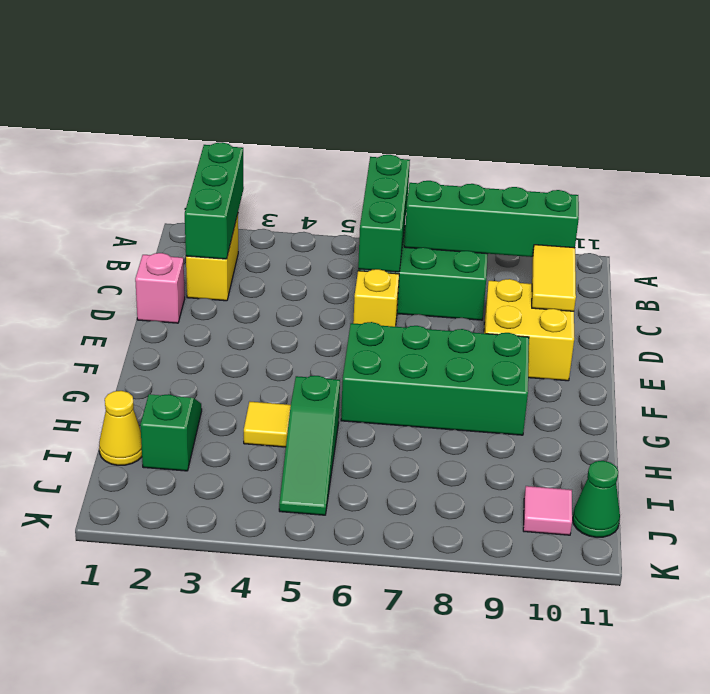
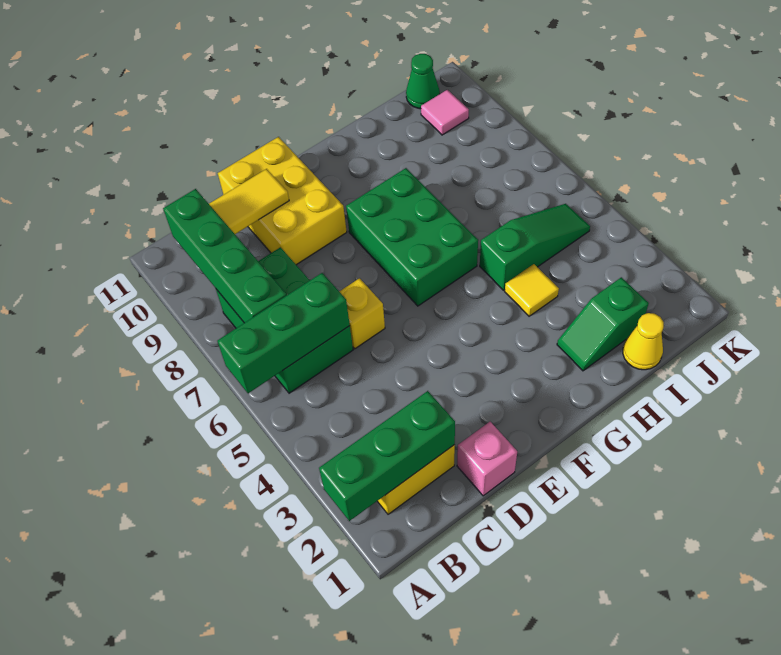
yellow 2x2 brick [484,279,574,381] -> yellow 2x3 brick [218,137,347,265]
green 2x4 brick [341,322,529,435] -> green 2x3 brick [346,168,478,306]

